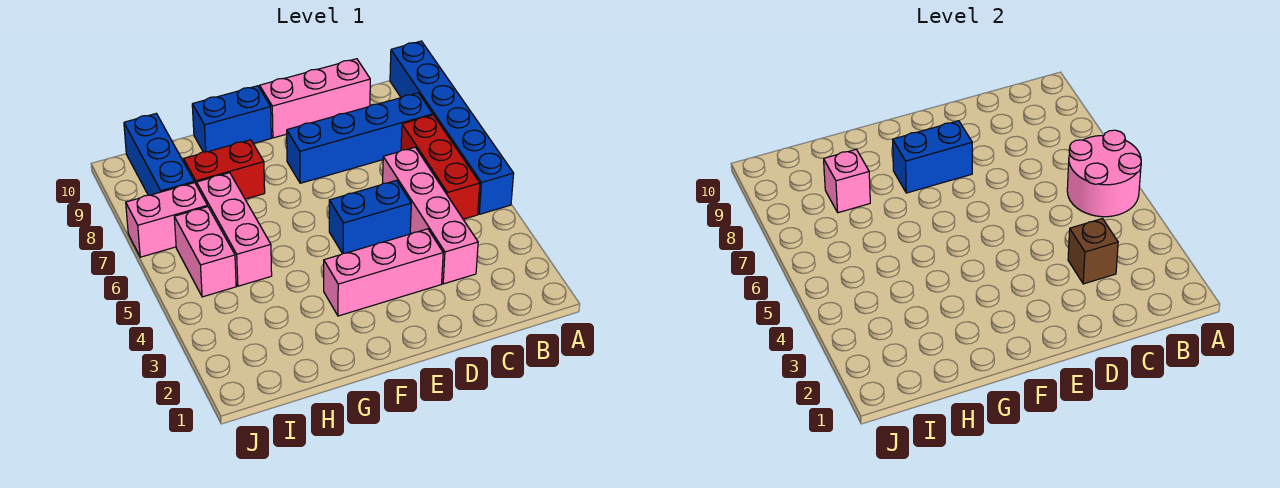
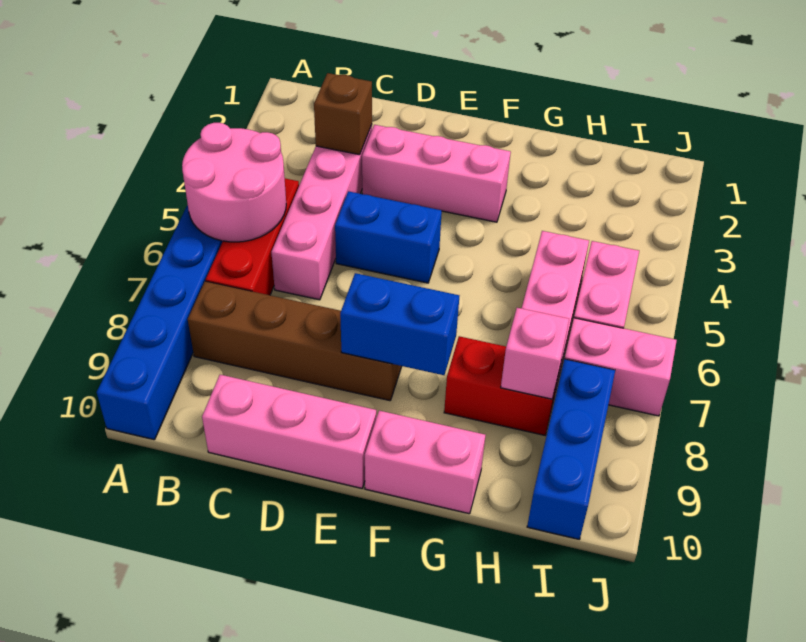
blue 1x4 brick [287,93,433,183] -> brown 1x4 brick [188,281,402,401]
blue 1x2 brick [192,86,271,152] -> pink 1x2 brick [365,411,485,514]

